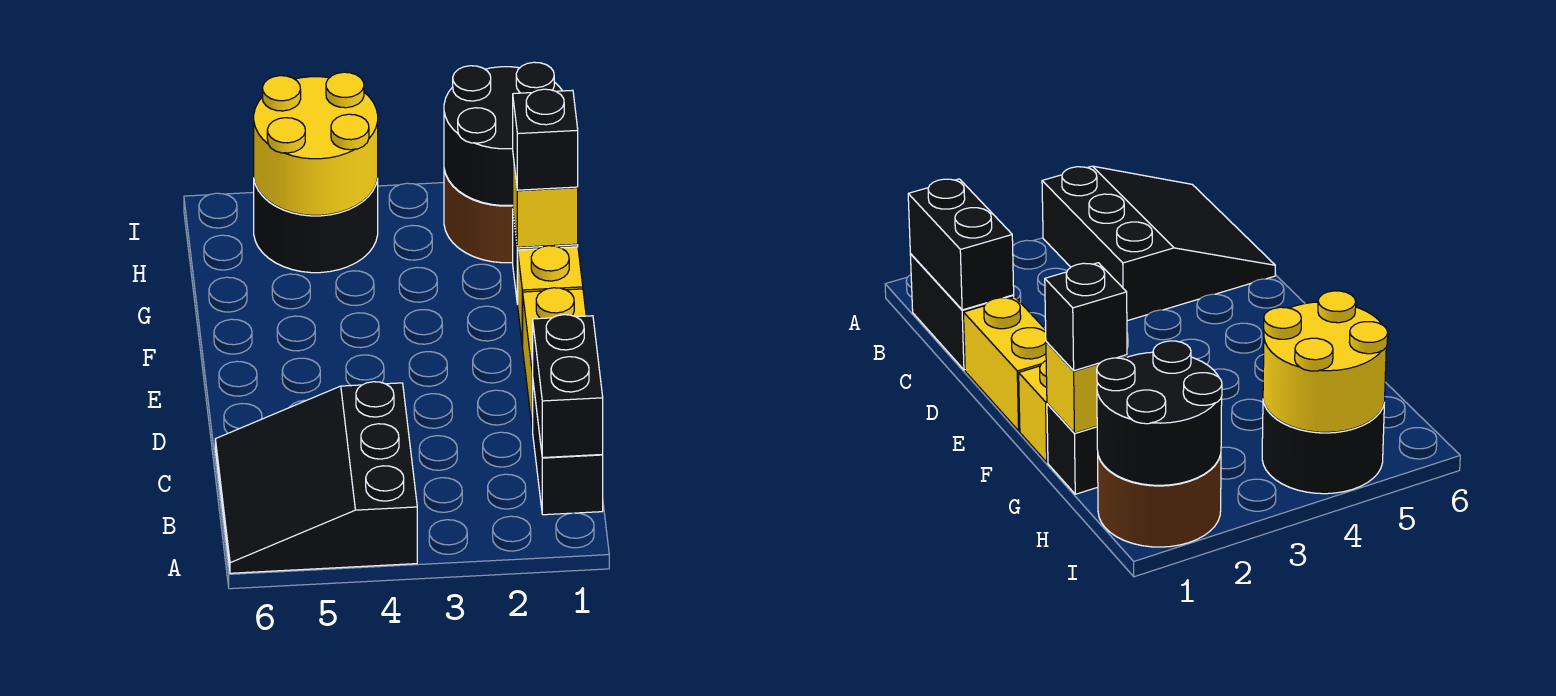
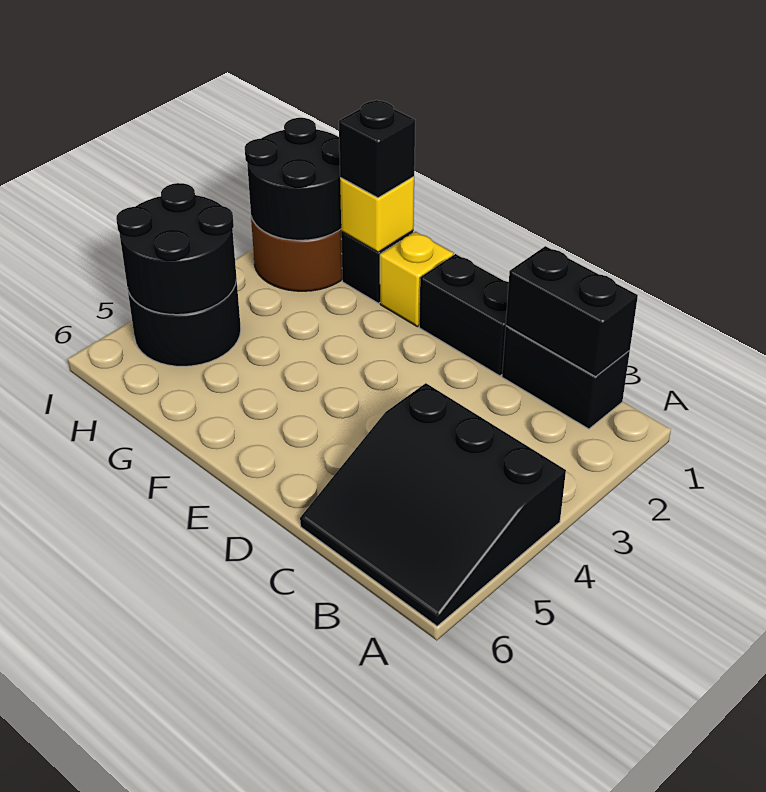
yellow 1x2 brick [523,288,586,430] -> black 1x2 brick [419,254,509,376]
yellow 2x2 round brick [254,72,378,215] -> black 2x2 round brick [116,183,236,315]

